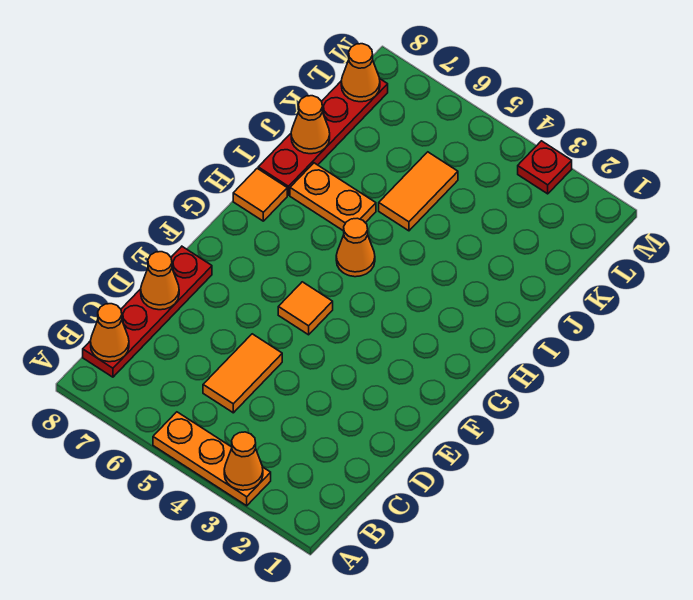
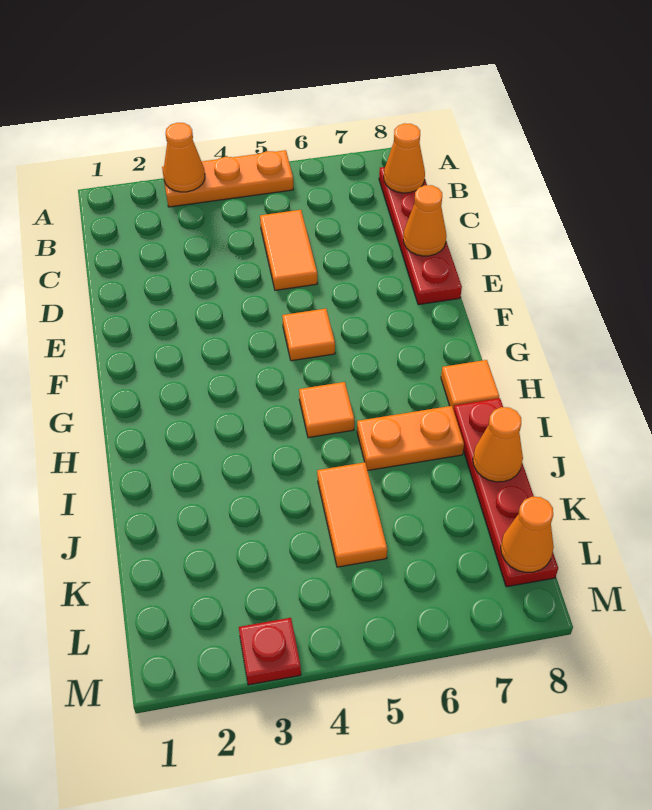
orange 1x1 cone [336,218,375,277] -> orange 1x1 tile [299,382,354,438]

